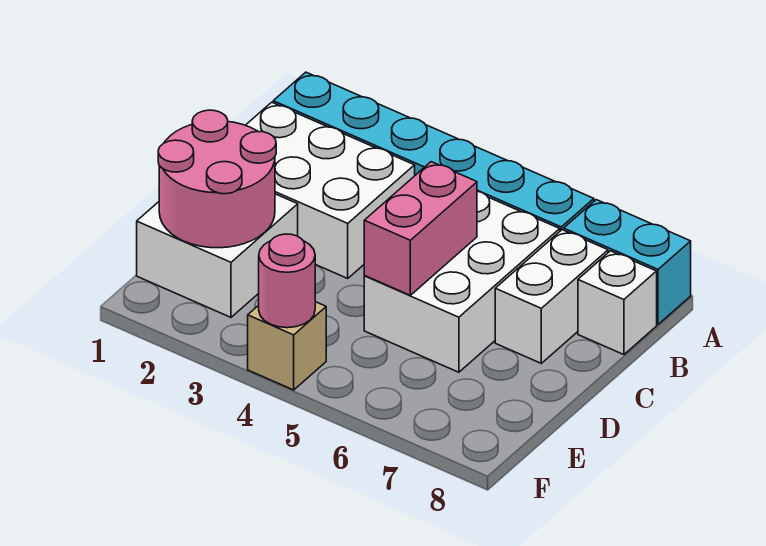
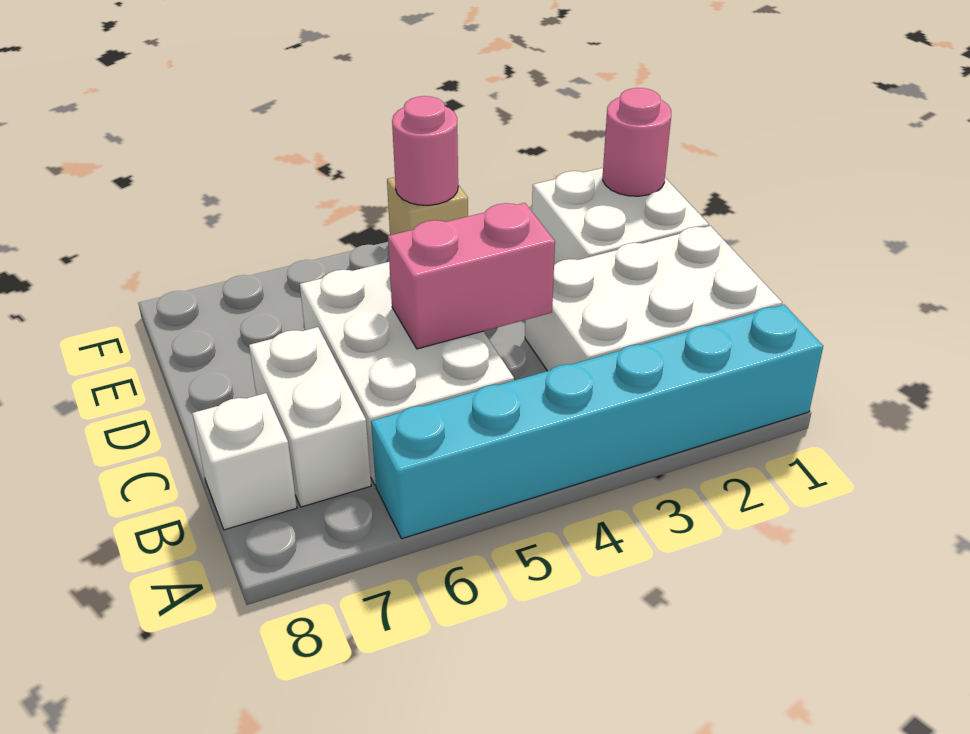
cyan 1x2 brick [564,200,691,324] -> none
pink 1x2 brick [364,162,477,295] -> pink 1x2 brick turned to [388,203,555,349]
pink 2x2 round brick [158,110,276,248] -> pink 1x1 round brick [603,88,671,196]

